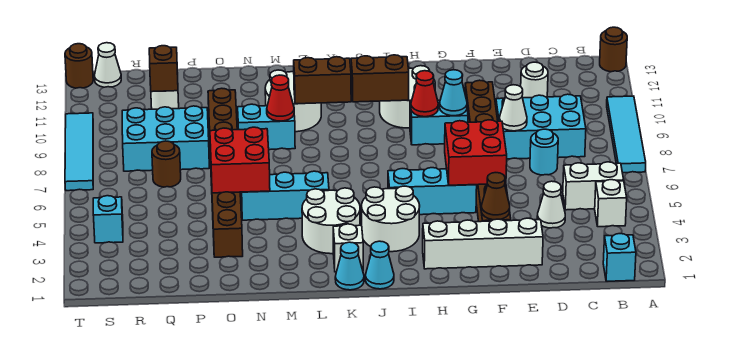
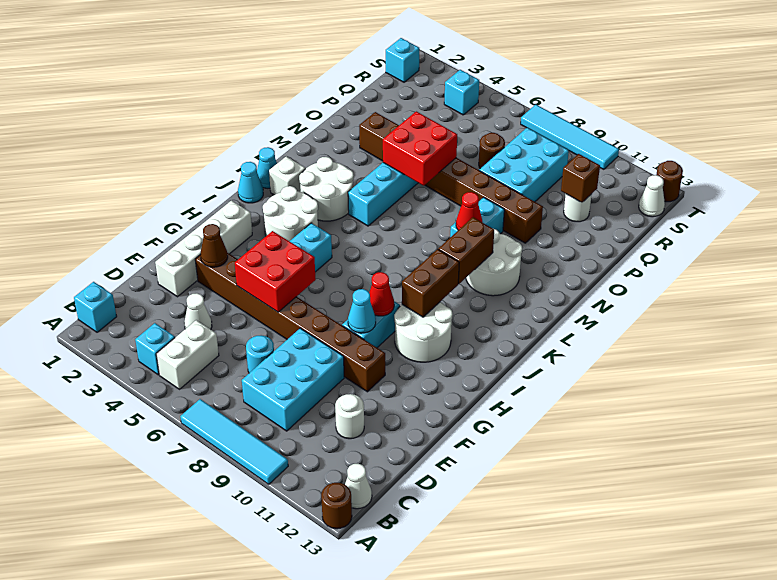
white 1x1 brick [595,180,627,227] -> cyan 1x1 brick [135,323,175,375]
white 1x1 cone [499,85,527,131] -> white 1x1 cone moved to [345,464,372,509]
none -> cyan 1x1 brick [386,38,419,82]

